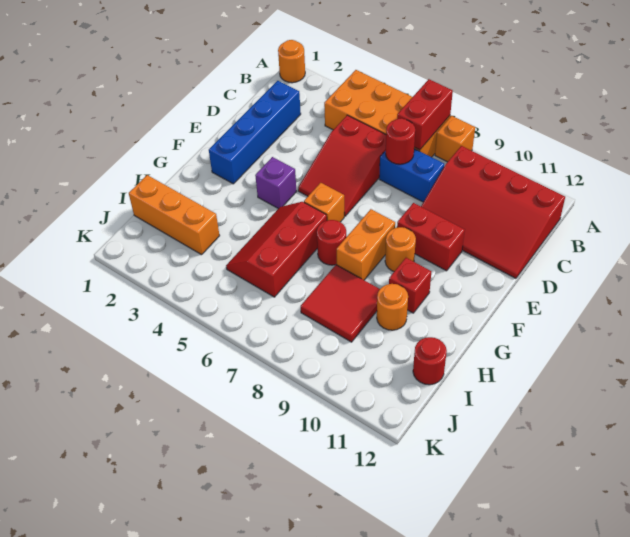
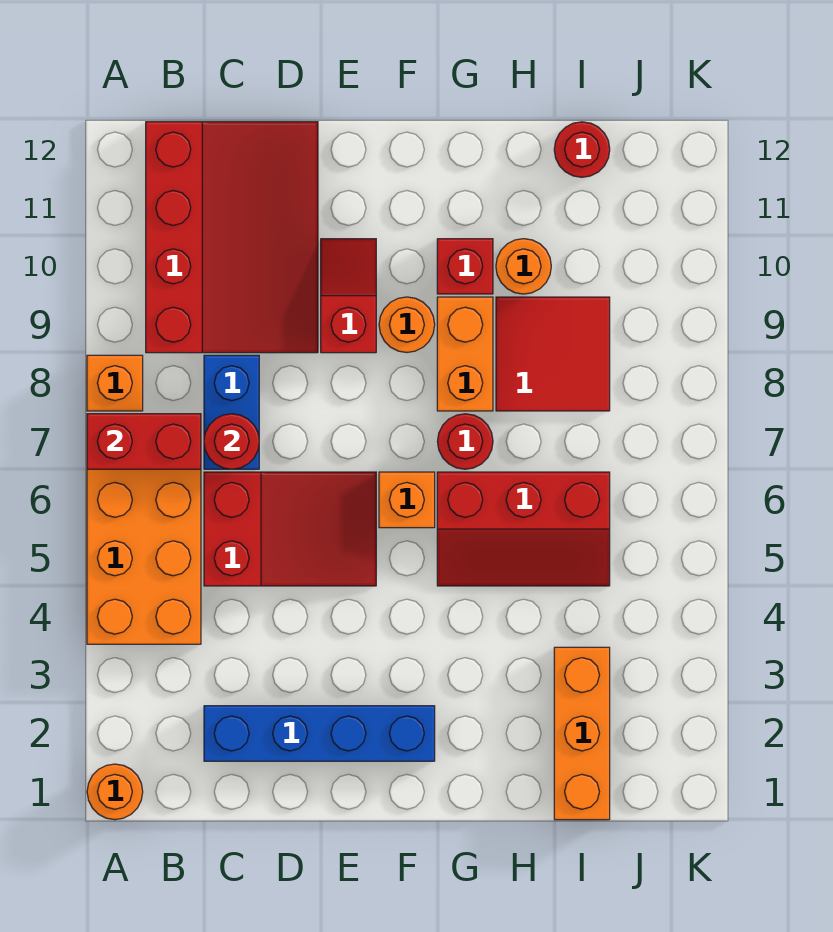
red 1x2 brick [397,203,465,271] -> red 1x2 slope [321,239,376,353]
purple 1x1 brick [255,157,296,209] -> none
orange 1x2 brick [337,209,395,280] -> orange 1x2 brick turned to [437,297,493,411]

